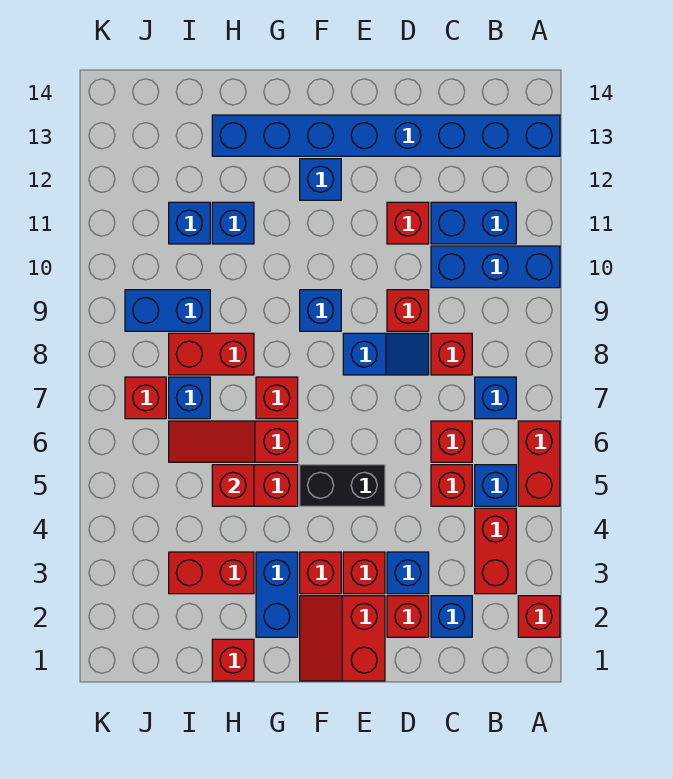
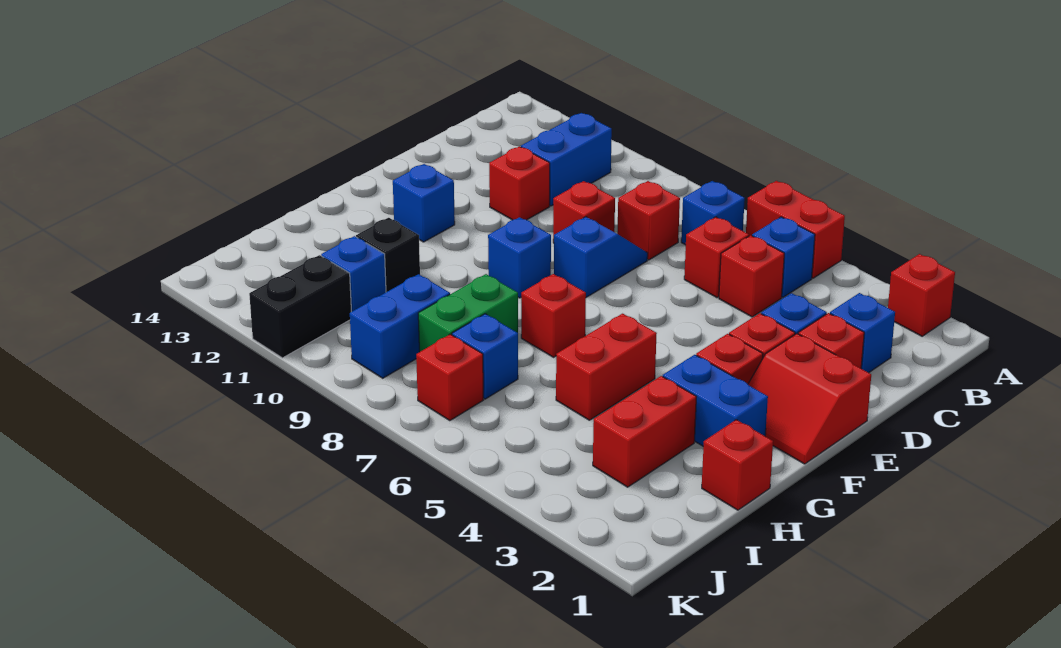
blue 1x3 brick [431,246,560,288] -> none
blue 1x8 brick [212,115,560,156] -> none
red 1x2 brick [475,508,516,594] -> none
black 1x2 brick [300,465,385,506] -> black 1x2 brick moved to [249,255,351,358]
red 1x3 slope [169,421,298,462] -> none
red 1x1 brick [212,465,254,506] -> none
red 1x2 brick [169,333,254,375] -> green 1x2 brick [418,274,518,352]
blue 1x1 brick [212,202,254,244] -> black 1x1 brick [356,218,420,292]

